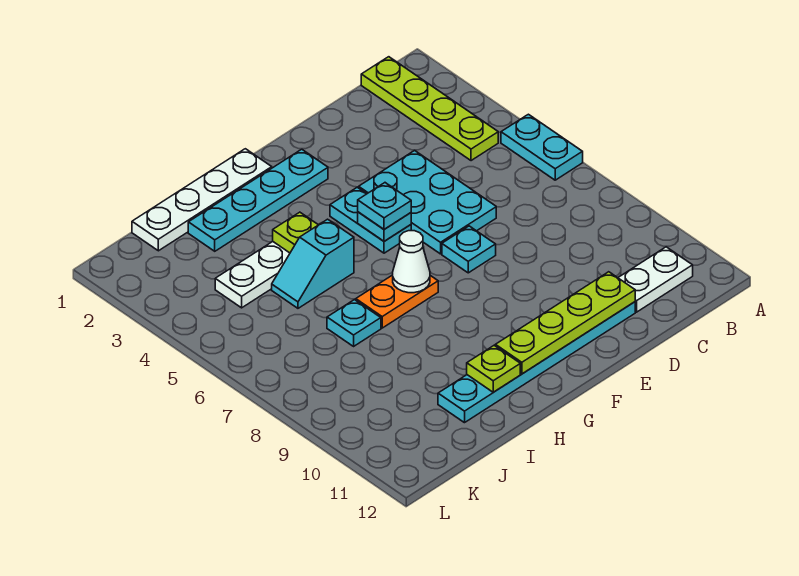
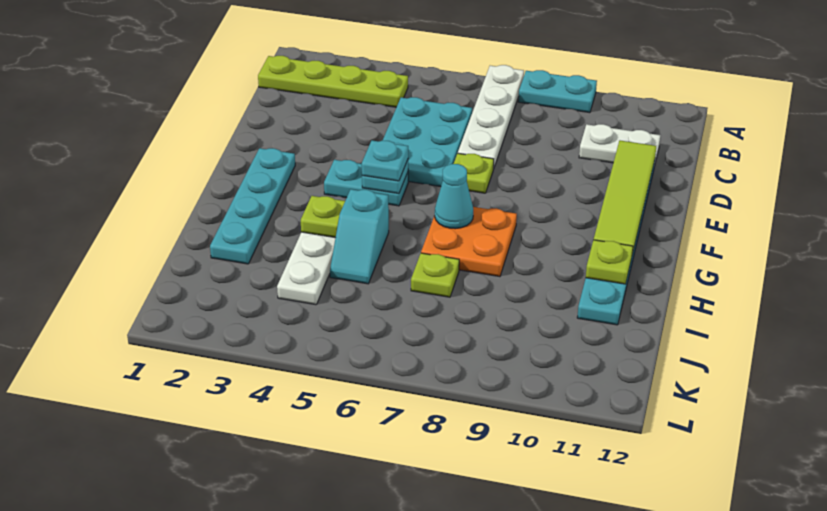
cyan 1x2 plate [501,114,583,180] -> cyan 1x2 plate moved to [518,70,597,113]
white 1x2 plate [618,247,693,312] -> white 1x2 plate turned to [579,124,660,167]
cyan 2x3 plate [359,151,496,254] -> cyan 2x3 plate turned to [382,97,472,187]
lime 1x4 plate [495,272,635,374] -> lime 1x4 tile [594,141,656,255]
cyan 1x1 plate [442,226,496,273] -> lime 1x1 plate [454,153,494,193]
white 1x4 plate [132,149,272,251] -> white 1x4 plate moved to [458,65,524,169]
orange 1x2 plate [356,275,438,328] -> orange 2x2 plate [421,207,517,277]
white 1x1 cone [393,231,430,293] -> cyan 1x1 cone [435,164,473,229]
cyan 1x1 plate [327,300,381,346] -> lime 1x1 plate [411,253,459,297]

